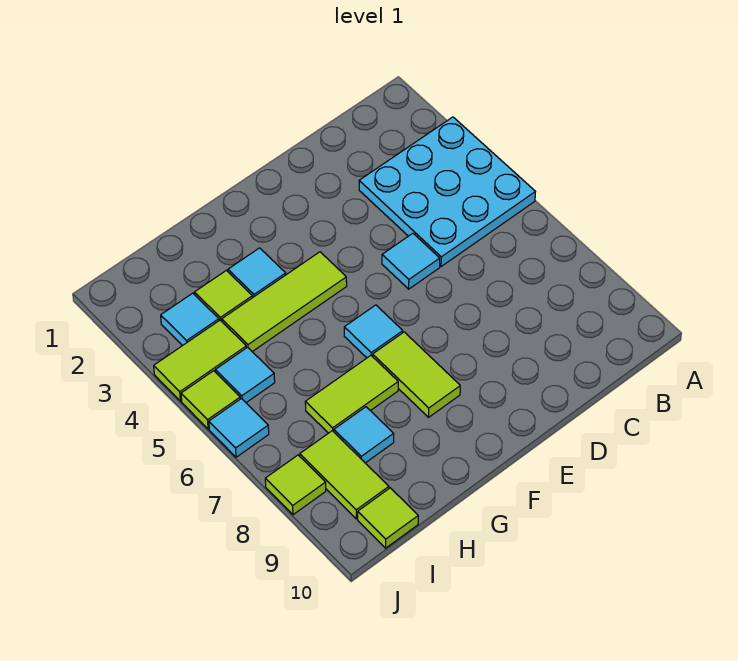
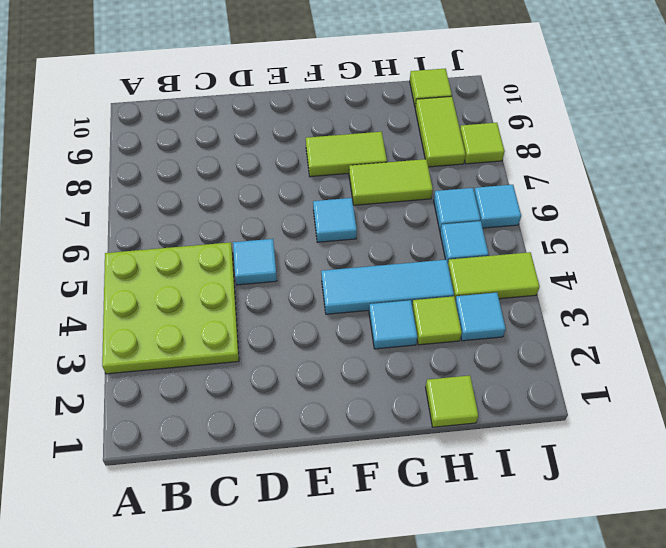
cyan 3x3 plate [359,117,535,267] -> lime 3x3 plate [102,242,239,374]
lime 1x3 tile [222,252,347,352] -> cyan 1x3 tile [321,260,454,314]
lime 1x2 tile [373,332,460,417] -> lime 1x2 tile turned to [306,132,387,177]
cyan 1x1 tile [334,407,394,463] -> cyan 1x1 tile moved to [434,188,480,232]
lime 1x1 tile [181,371,240,429] -> lime 1x1 tile moved to [426,376,478,427]

